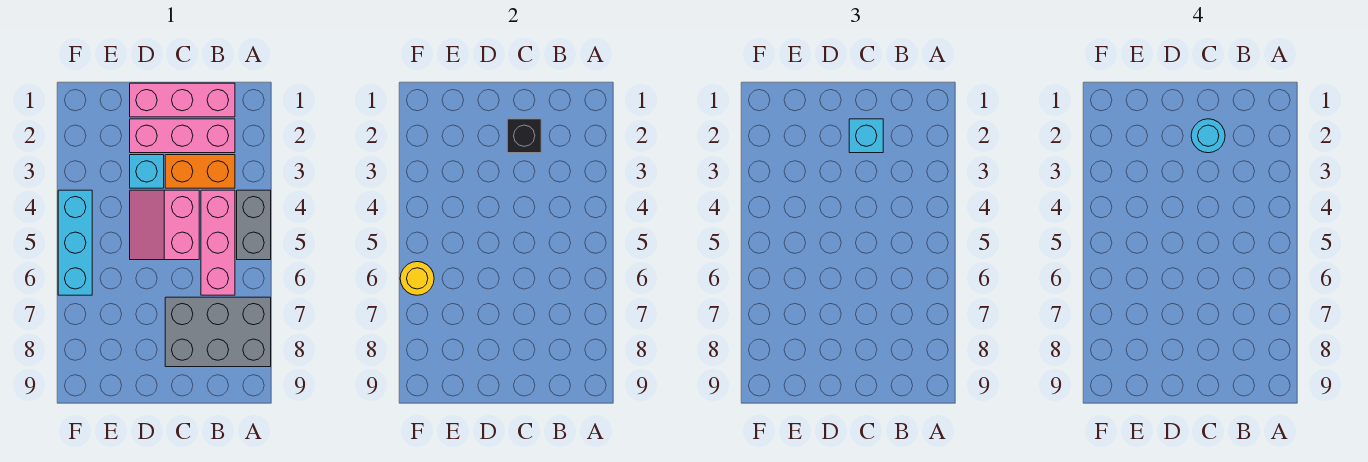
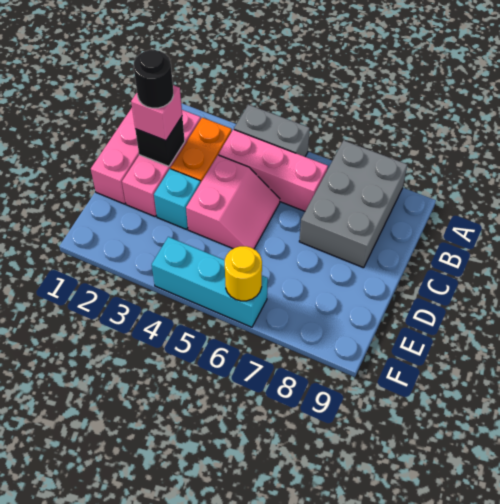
cyan 1x1 brick [849,119,883,153] -> pink 1x1 brick [131,85,182,141]
cyan 1x1 round brick [1191,119,1225,153] -> black 1x1 round brick [133,50,173,108]
pink 2x2 slope [130,190,199,260] -> pink 2x2 slope turned to [186,155,280,249]

